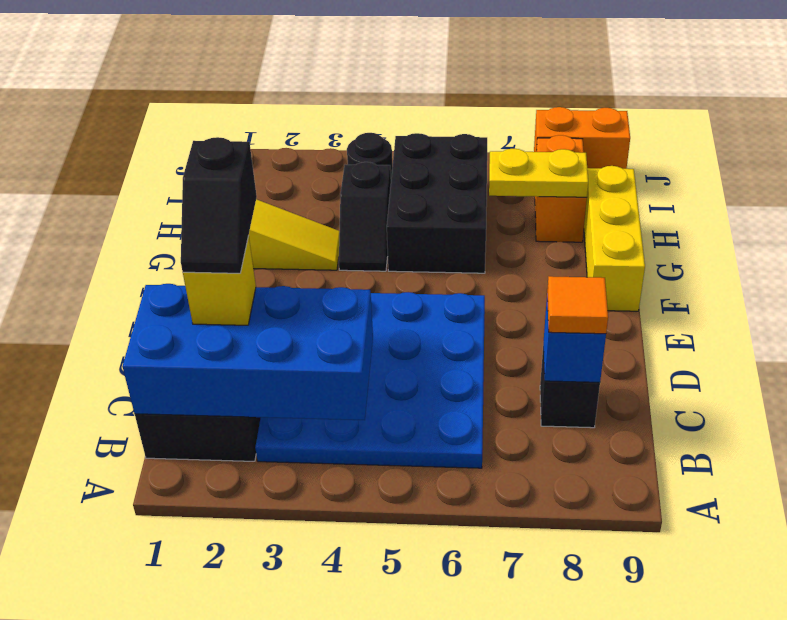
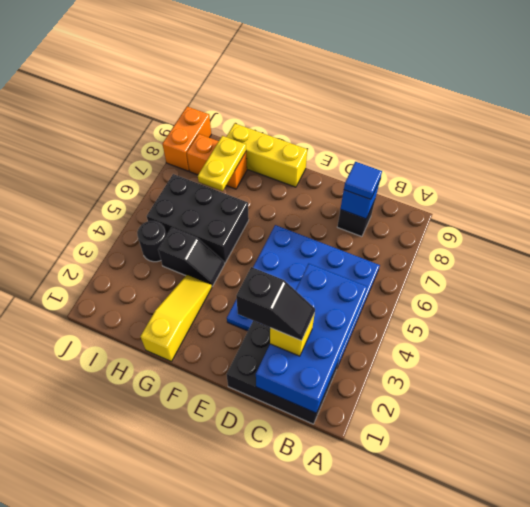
orange 1x1 tile [547,276,608,334] -> blue 1x1 tile [344,162,382,199]

